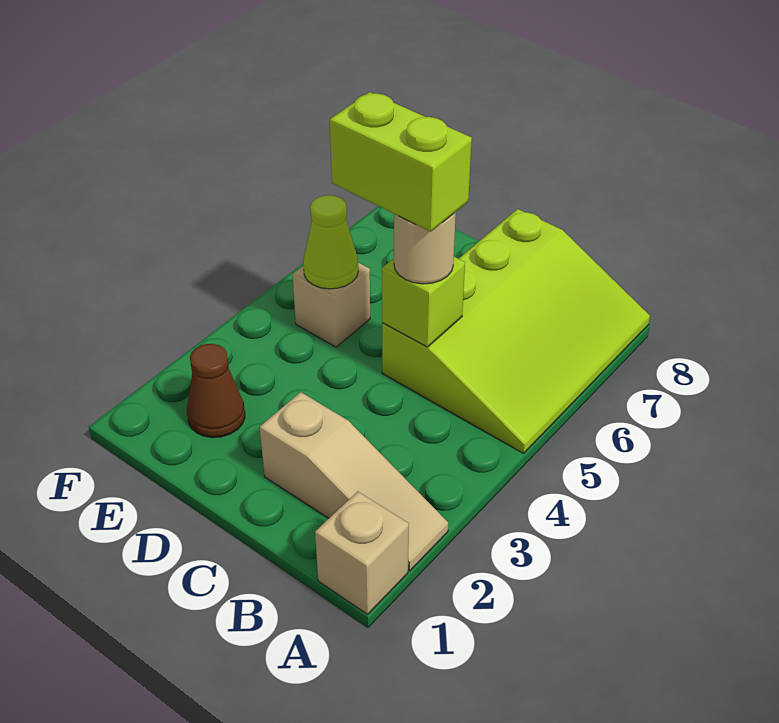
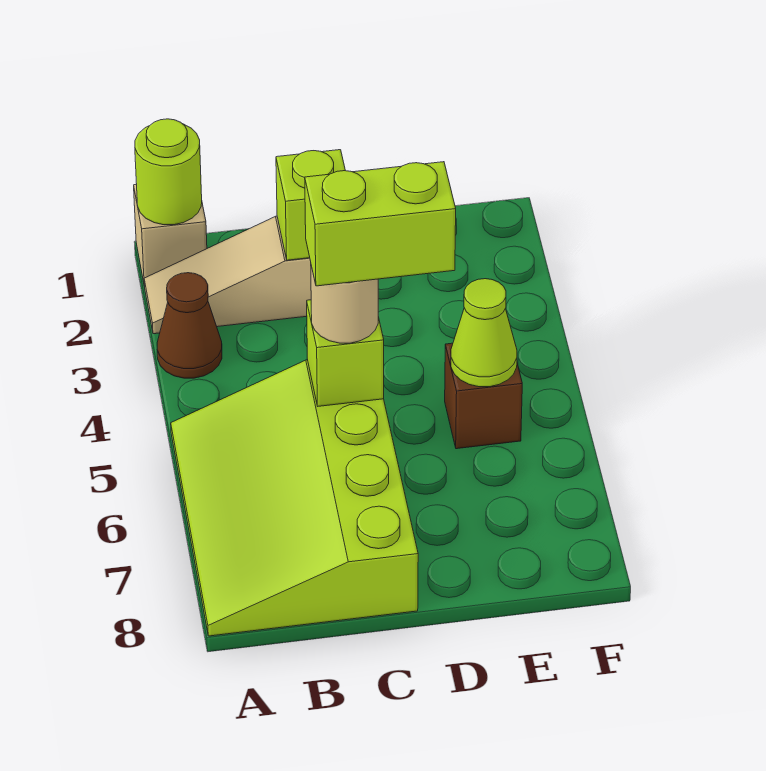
none -> lime 1x1 round brick [135,119,202,225]
none -> lime 1x1 brick [276,150,345,260]
brown 1x1 cone [187,344,245,438] -> brown 1x1 cone moved to [157,273,222,378]
tan 1x1 brick [292,263,370,347] -> brown 1x1 brick [445,343,522,449]

